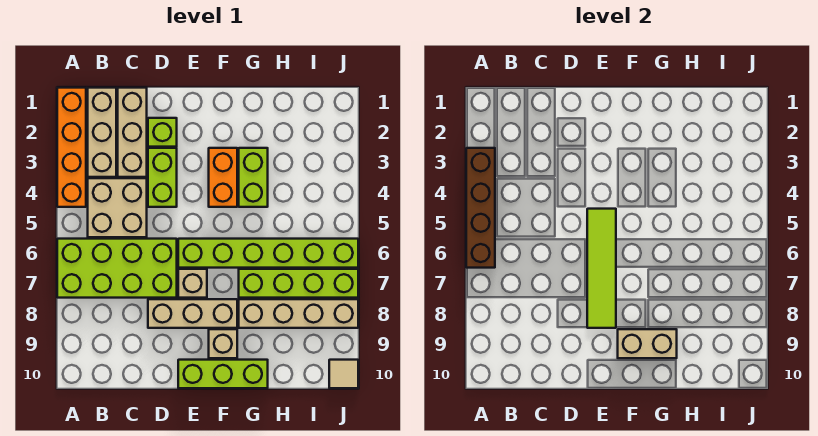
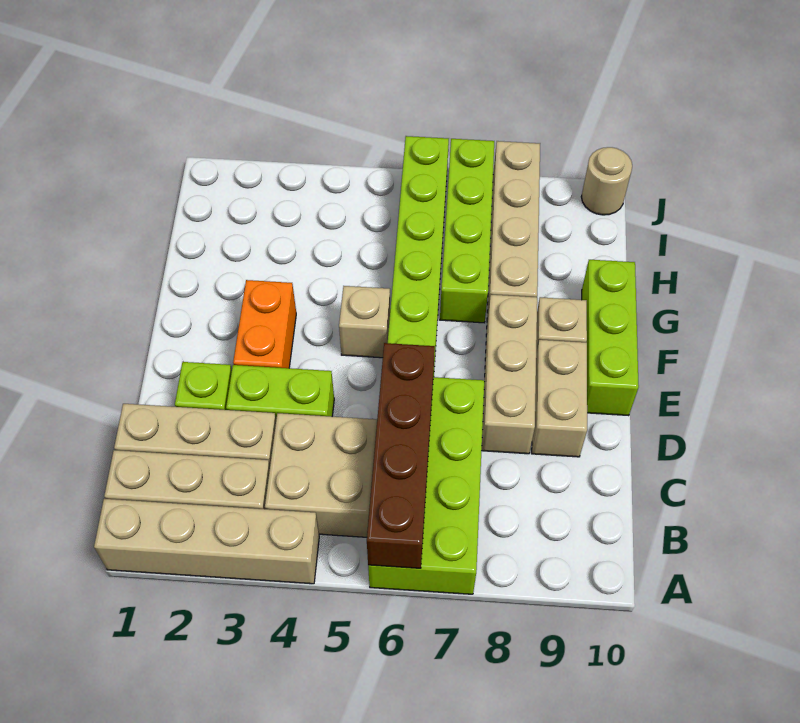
orange 1x4 brick [57,88,86,207] -> tan 1x4 brick [94,499,319,584]
brown 1x4 brick [466,148,495,268] -> brown 1x4 brick turned to [367,343,435,568]
lime 1x4 tile [587,209,616,328] -> none
tan 1x1 brick [178,269,207,298] -> tan 1x1 brick moved to [339,286,390,358]
orange 1x2 brick [209,148,237,207] -> orange 1x2 brick turned to [233,280,296,368]
tan 1x2 brick [618,329,677,358] -> tan 1x2 brick moved to [532,340,587,457]
lime 1x2 brick [239,148,268,207] -> none
tan 1x1 tile [329,360,358,388] -> tan 1x1 round brick [581,147,632,215]

